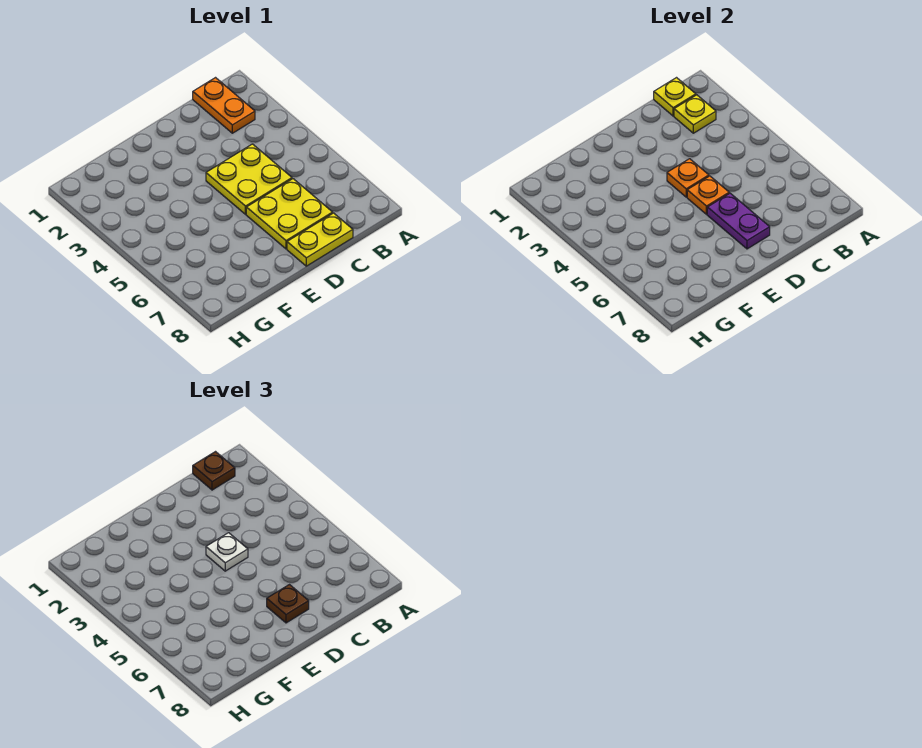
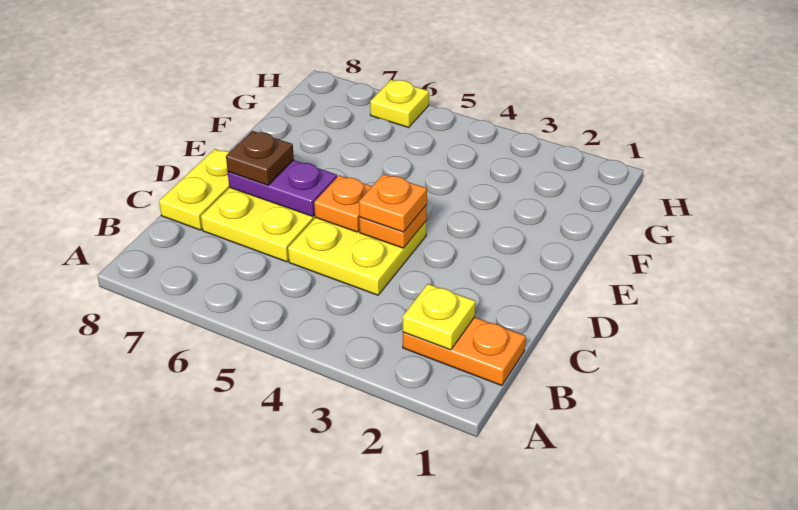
yellow 1x1 plate [654,78,696,116] -> yellow 1x1 plate moved to [370,80,429,127]
brown 1x1 plate [193,452,235,490] -> none
white 1x1 plate [206,533,248,571] -> orange 1x1 plate [359,174,427,232]

